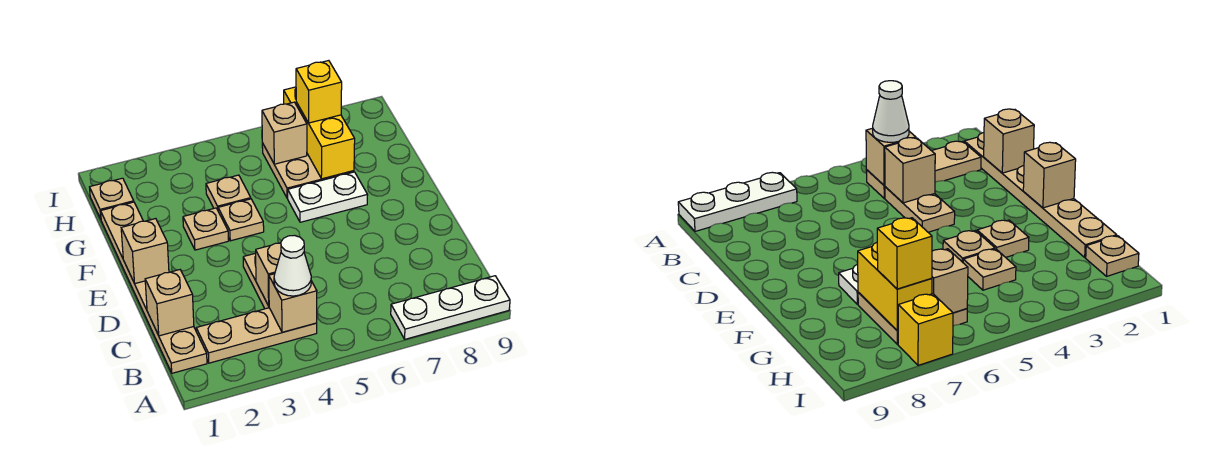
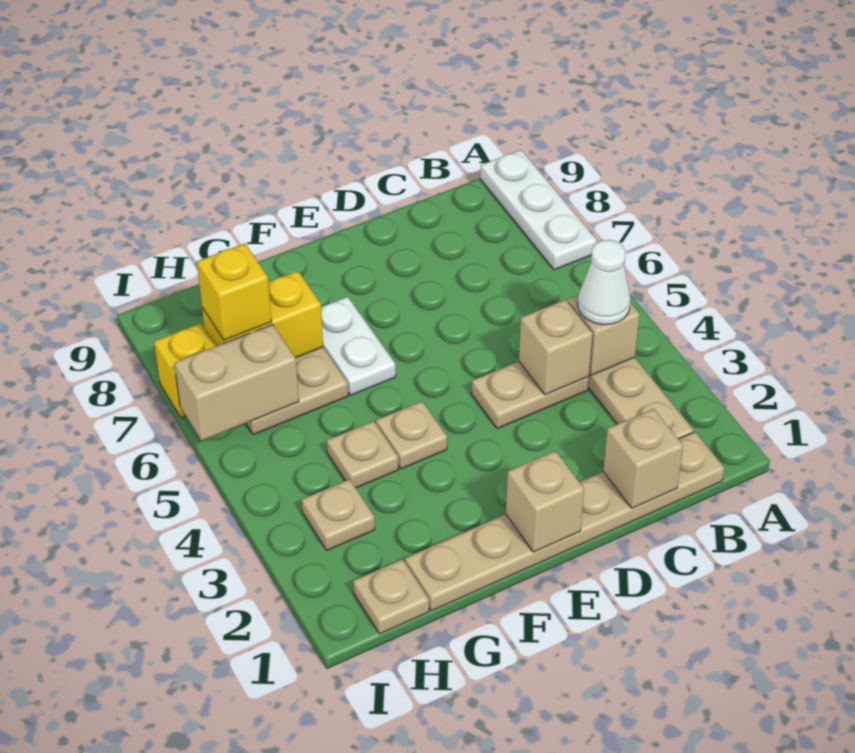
tan 1x1 plate [183,208,229,250] -> tan 1x1 plate moved to [302,479,375,550]
tan 1x1 brick [262,102,307,164] -> tan 1x2 brick [174,324,299,441]

